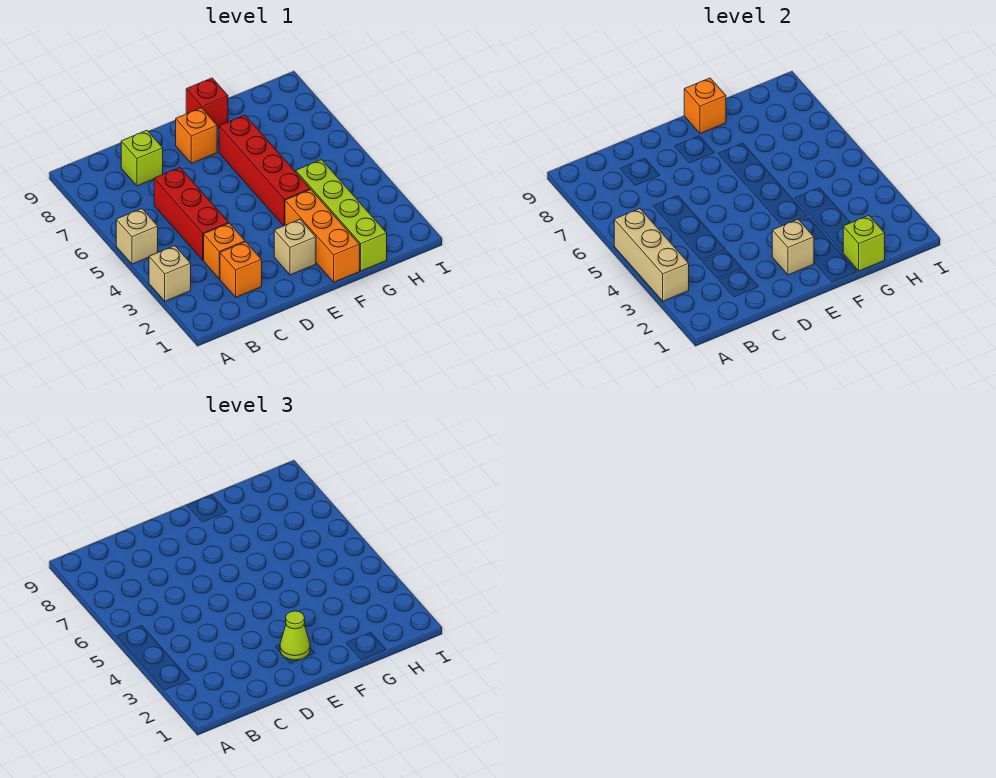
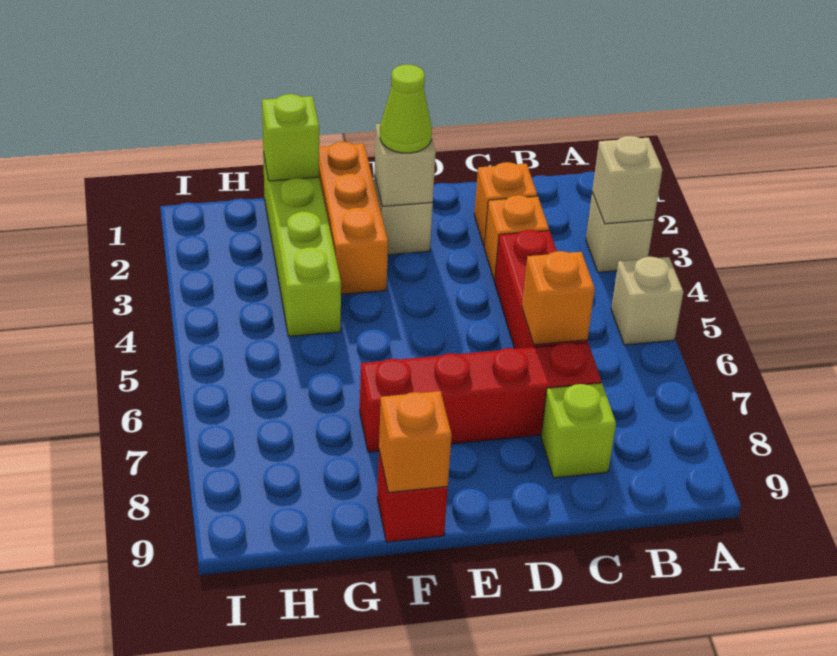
tan 1x3 brick [614,209,689,301] -> tan 1x1 brick [592,136,662,224]
orange 1x1 brick [176,108,217,163] -> orange 1x1 brick moved to [522,251,595,345]
red 1x4 brick [219,115,310,226] -> red 1x4 brick turned to [360,342,601,452]

